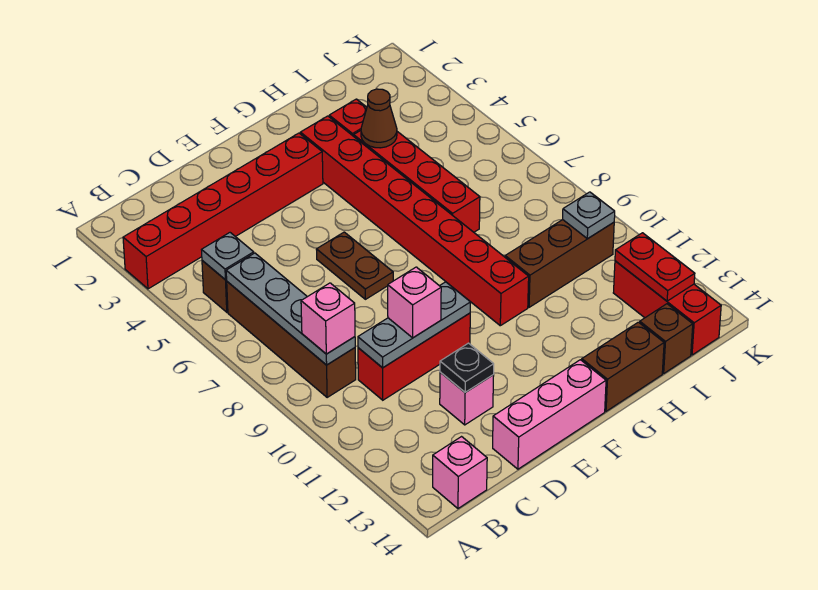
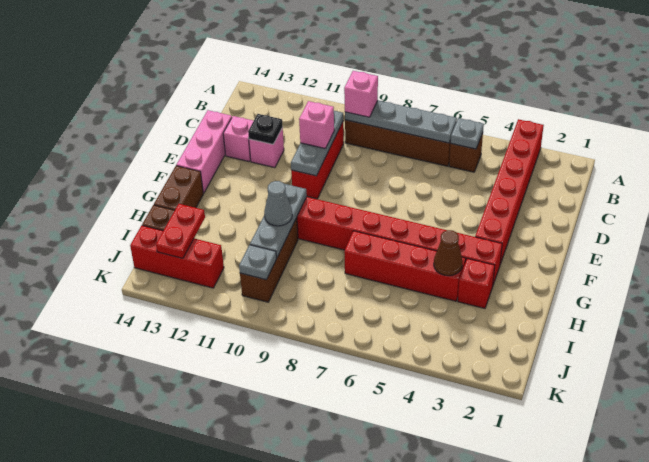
pink 1x1 brick [433,437,487,508] -> pink 1x1 brick moved to [223,116,253,162]
brown 1x2 plate [316,232,393,299] -> none
none -> grey 1x3 plate [250,184,307,258]
none -> grey 1x1 cone [264,181,292,226]
red 1x2 plate [615,233,695,301] -> red 1x2 plate turned to [156,204,205,258]

